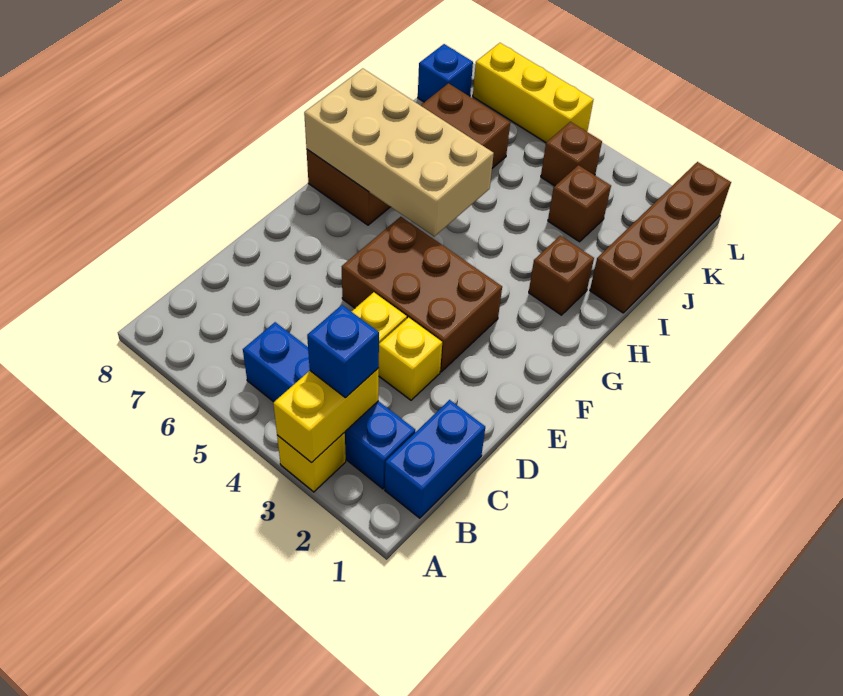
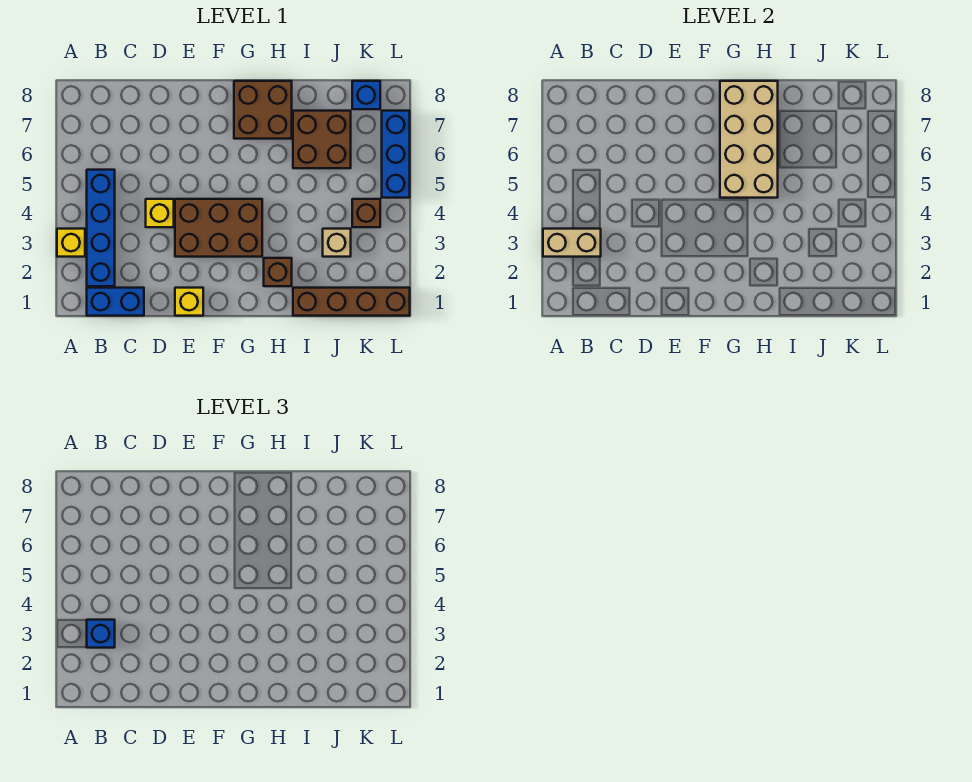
yellow 1x2 brick [273,368,379,463] -> tan 1x2 brick [543,229,601,257]
yellow 1x1 brick [379,317,442,400] -> yellow 1x1 brick moved to [175,288,203,316]
brown 2x3 brick [342,217,502,372] -> brown 2x3 brick turned to [175,199,262,257]
brown 1x1 brick [548,165,611,242] -> tan 1x1 brick [323,229,351,257]
yellow 1x3 brick [473,43,594,143] -> blue 1x3 brick [382,111,410,198]

